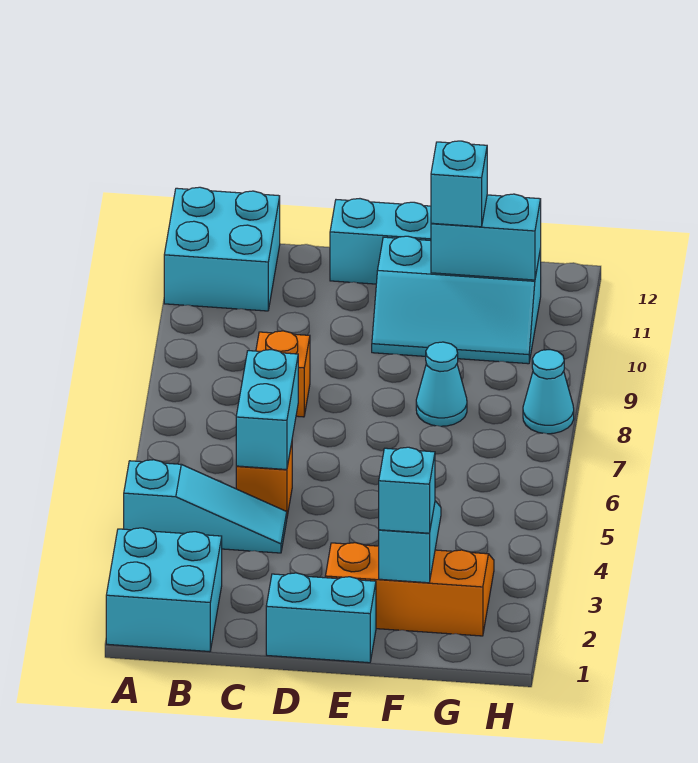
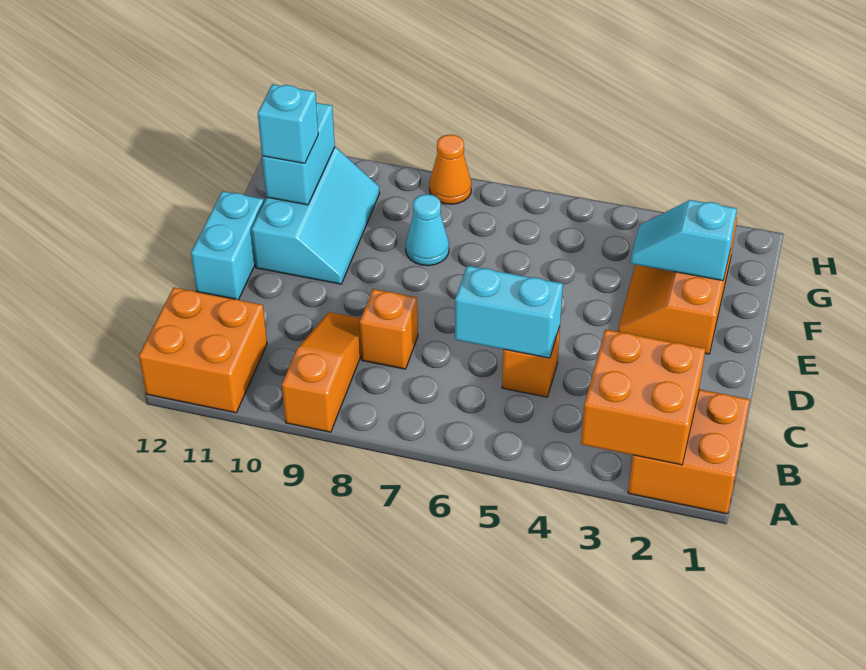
cyan 2x2 brick [106,528,222,652] -> orange 2x2 brick [628,389,750,514]
none -> orange 2x2 brick [581,329,705,465]
cyan 1x3 slope [124,460,287,553] -> none
none -> orange 1x3 slope [282,312,361,432]
cyan 2x2 brick [164,187,280,311] -> orange 2x2 brick [139,288,267,413]
cyan 1x2 brick [266,573,376,663] -> none
cyan 1x1 brick [379,447,435,533] -> none
cyan 1x1 cone [523,350,574,434] -> orange 1x1 cone [429,135,471,204]

